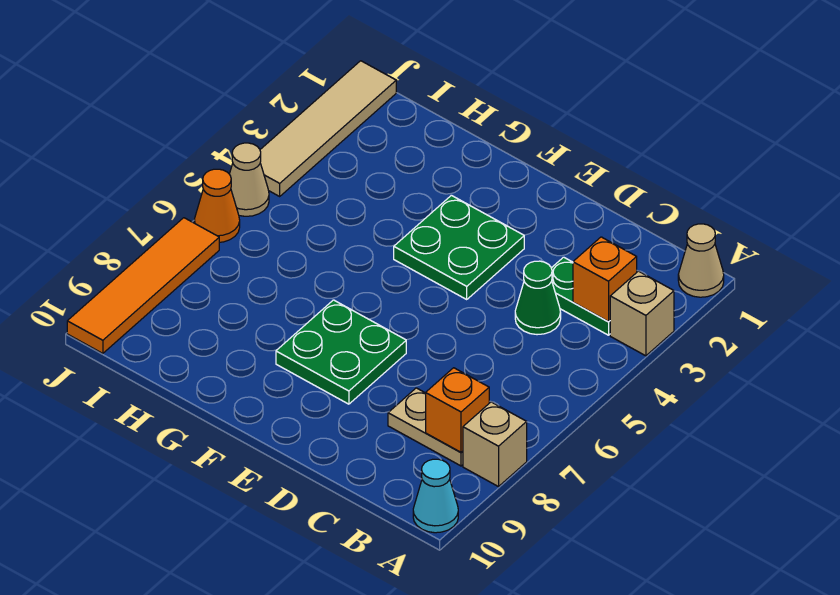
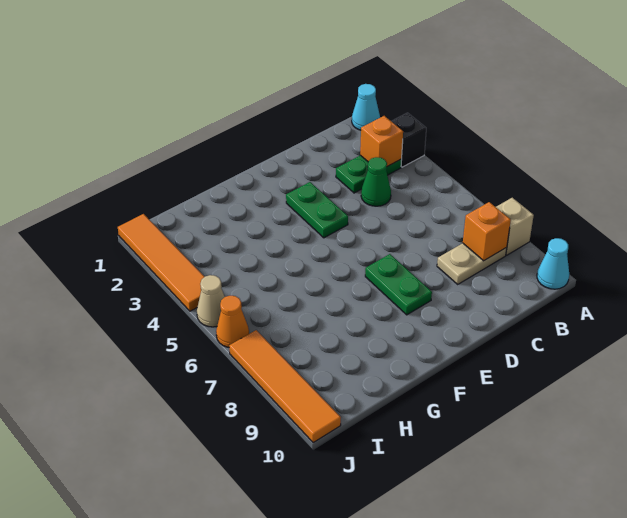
tan 1x1 cone [678,224,724,297] -> cyan 1x1 cone [352,84,380,130]
tan 1x1 brick [610,271,674,356] -> black 1x1 brick [391,113,426,167]
green 2x2 plate [394,195,524,299] -> green 1x2 plate [286,182,348,238]
green 2x2 plate [276,300,406,404] -> green 1x2 plate [365,254,432,315]
tan 1x4 tile [260,61,396,196] -> orange 1x4 tile [118,214,204,311]

